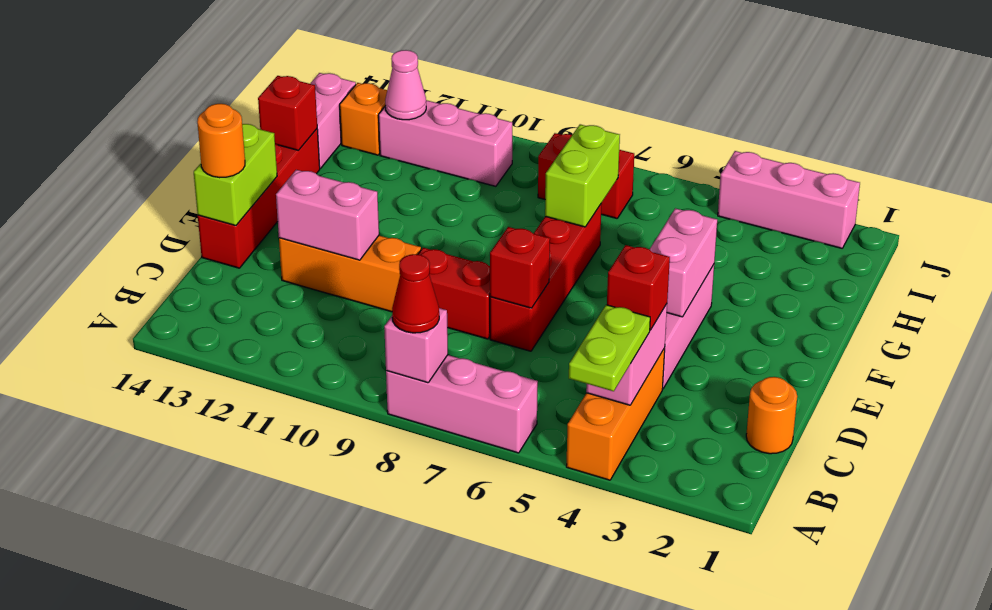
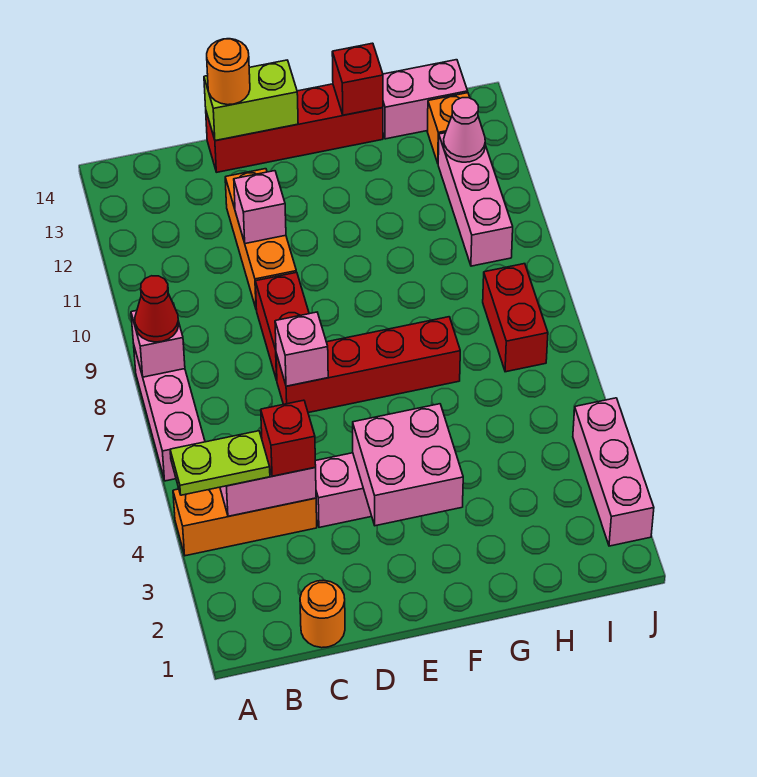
red 1x1 brick [490,227,550,308] -> pink 1x1 brick [275,312,328,386]
pink 1x2 brick [276,170,379,260] -> pink 1x1 brick [234,171,286,244]
pink 1x2 brick [649,208,717,317] -> pink 2x2 brick [353,404,463,526]
lime 1x2 brick [545,124,620,227] -> none

